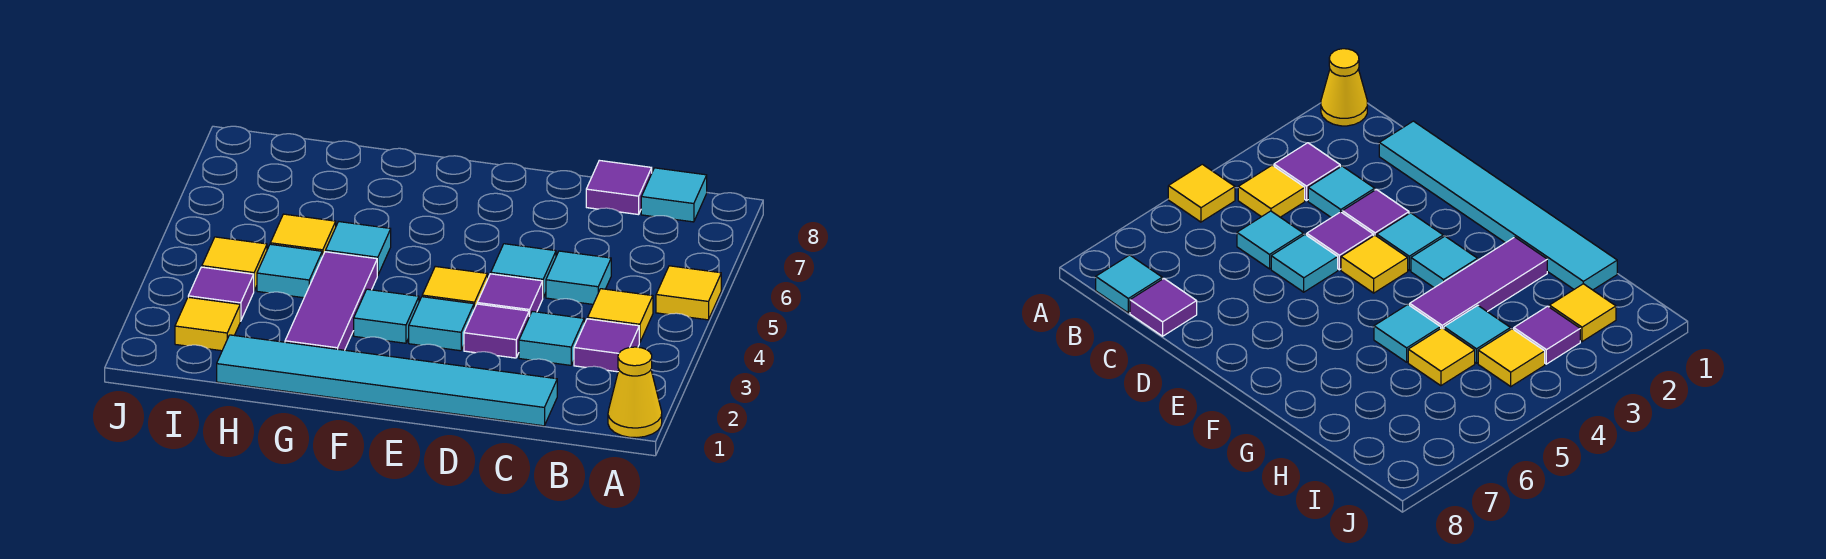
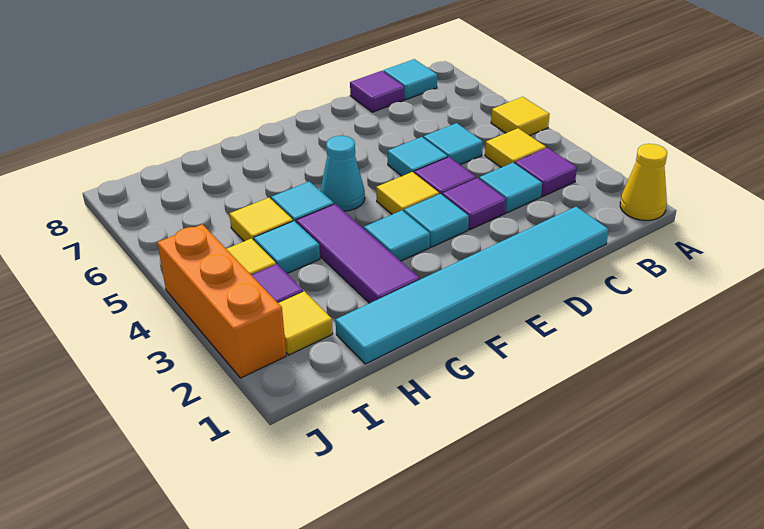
none -> cyan 1x1 cone [320,136,365,211]
none -> orange 1x3 brick [157,224,286,378]

